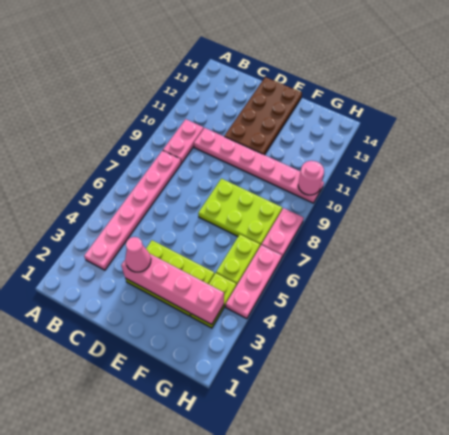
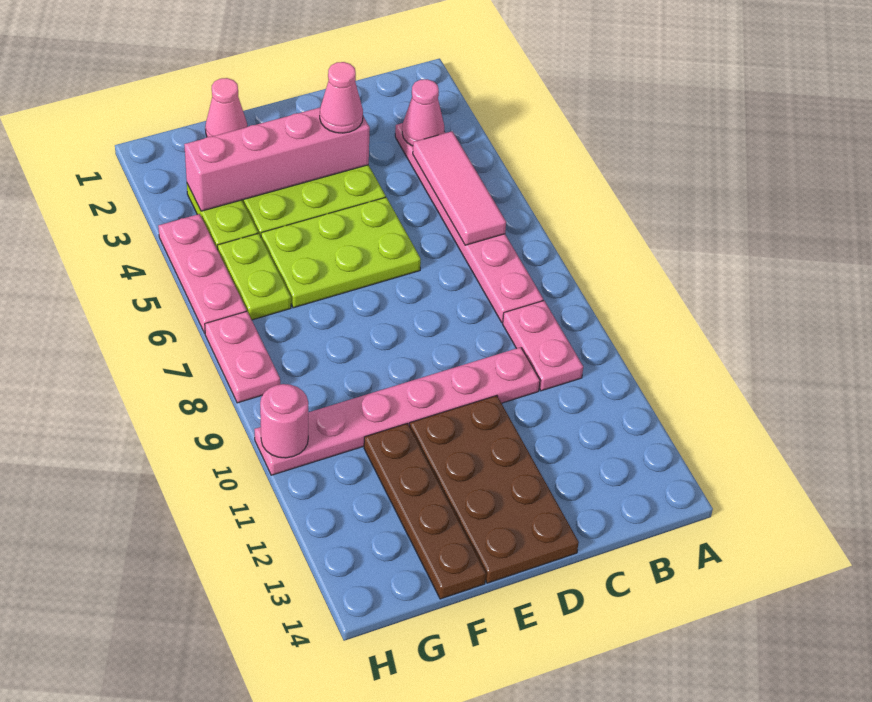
none -> pink 1x1 cone [402,79,444,146]
none -> pink 1x3 tile [413,131,506,245]
lime 2x3 plate [198,179,282,246] -> lime 2x3 plate moved to [261,197,421,308]
none -> pink 1x1 cone [205,78,247,137]
none -> brown 1x4 plate [364,423,486,599]

